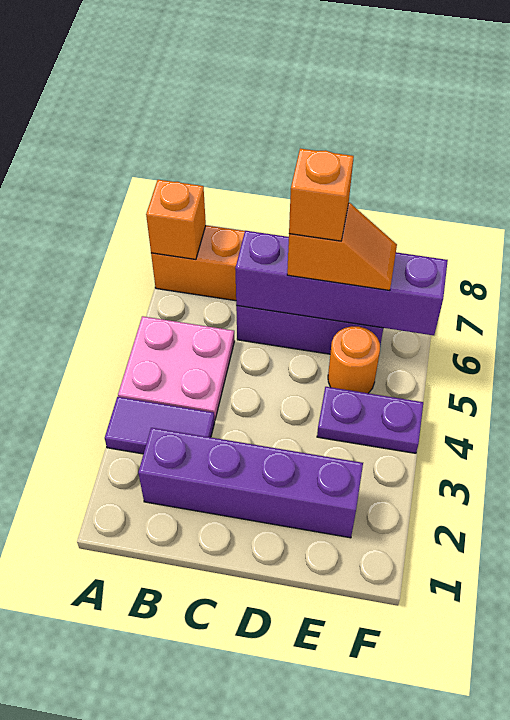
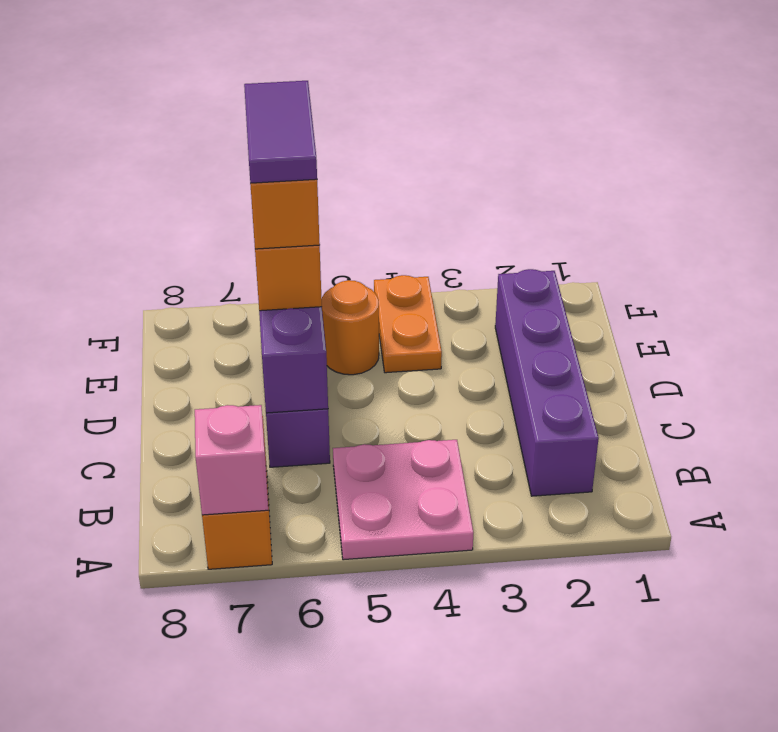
purple 1x2 tile [105,397,215,454] -> purple 1x2 tile moved to [244,81,317,183]
orange 1x1 brick [146,180,206,259] -> pink 1x1 brick [195,405,268,515]
purple 1x2 plate [317,387,423,453] -> orange 1x2 plate [374,275,442,373]

